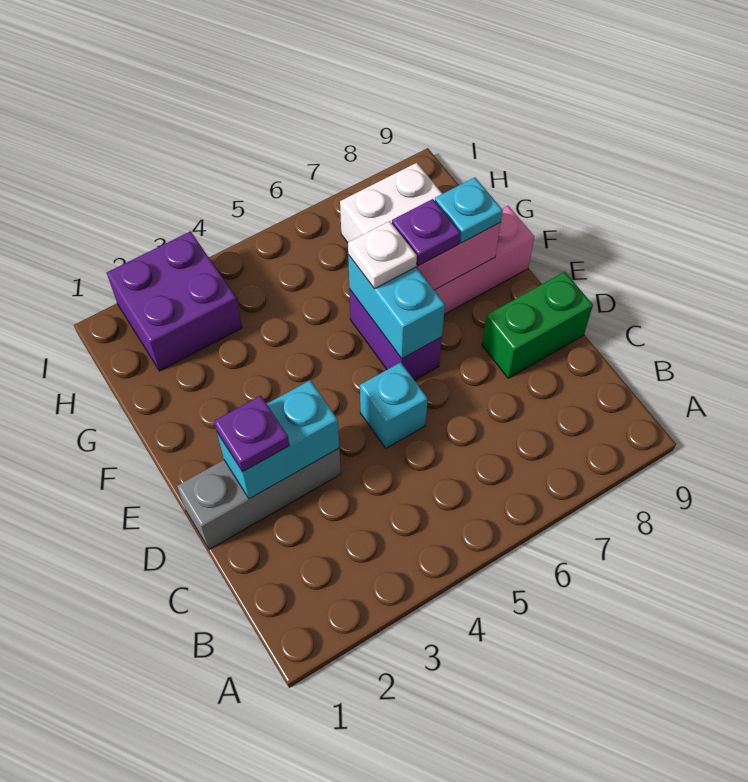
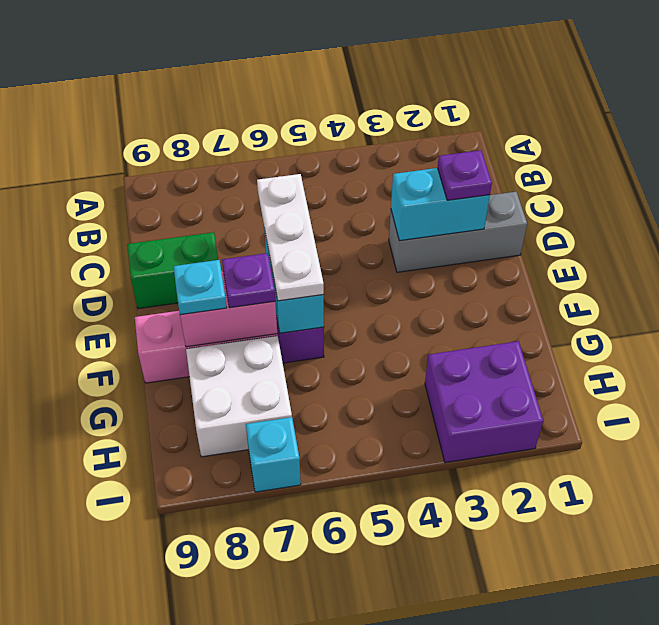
cyan 1x1 brick [360,362,428,448] -> cyan 1x1 brick moved to [246,417,301,492]
white 1x1 plate [348,221,417,289] -> white 1x3 plate [257,174,324,301]

